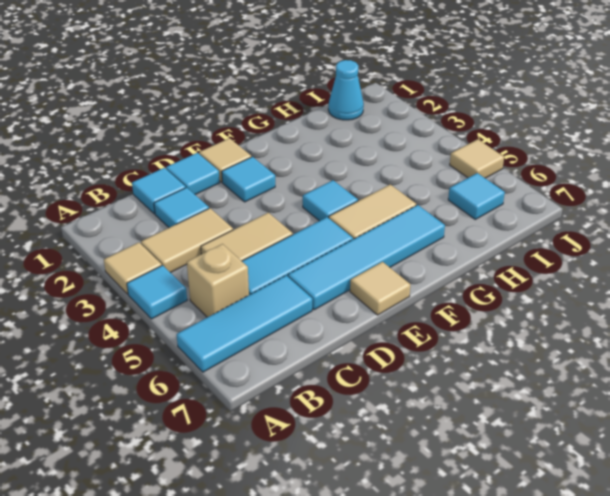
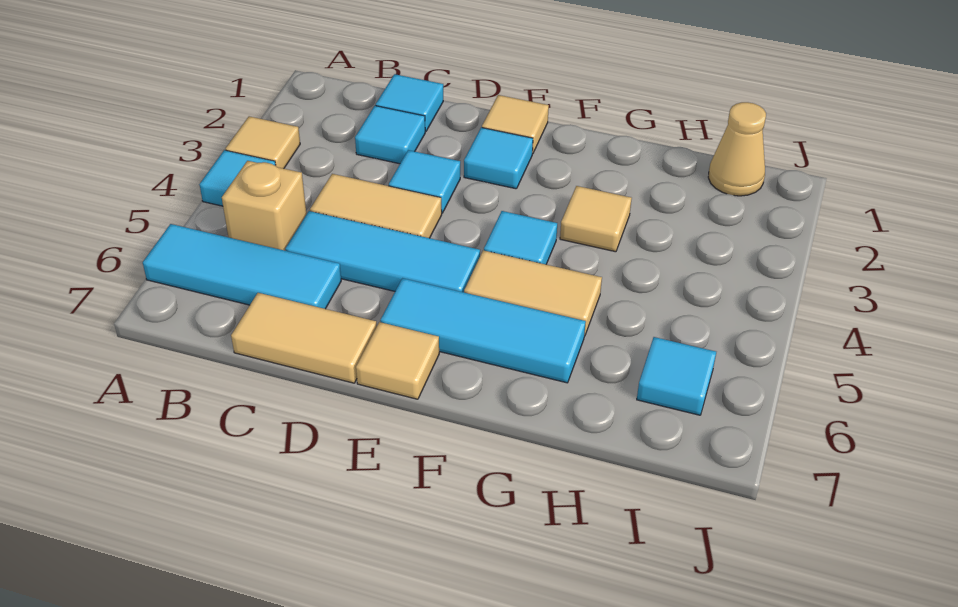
tan 1x2 tile [141,208,233,273] -> tan 1x2 tile moved to [231,293,377,383]
cyan 1x1 tile [166,153,220,194] -> cyan 1x1 tile moved to [389,150,460,213]
cyan 1x4 tile [288,205,445,310] -> cyan 1x3 tile [380,278,586,383]
cyan 1x1 cone [328,60,364,120] -> tan 1x1 cone [708,102,766,196]
tan 1x1 tile [450,139,504,178] -> tan 1x1 tile moved to [560,186,632,252]

